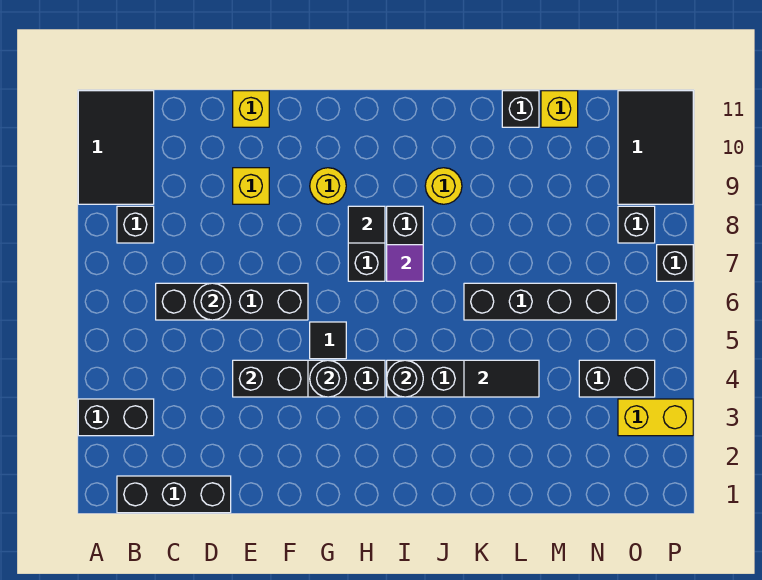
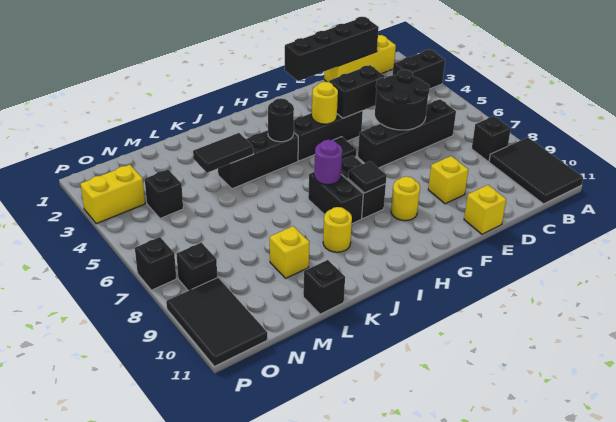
black 1x3 brick [117,476,231,513] -> yellow 1x3 brick [324,35,396,82]
black 1x1 round brick [194,283,231,320] -> black 2x2 round brick [375,70,430,130]
black 1x1 round brick [310,360,346,397] -> yellow 1x1 round brick [312,82,338,124]
purple 1x1 tile [387,245,423,281] -> purple 1x1 round brick [314,140,342,185]
black 1x4 brick [464,283,616,320] -> black 1x4 brick moved to [285,17,379,81]
yellow 1x1 brick [541,91,578,127] -> yellow 1x1 brick moved to [270,226,309,278]
black 1x2 brick [579,360,655,397] -> black 1x1 brick [145,170,183,218]

